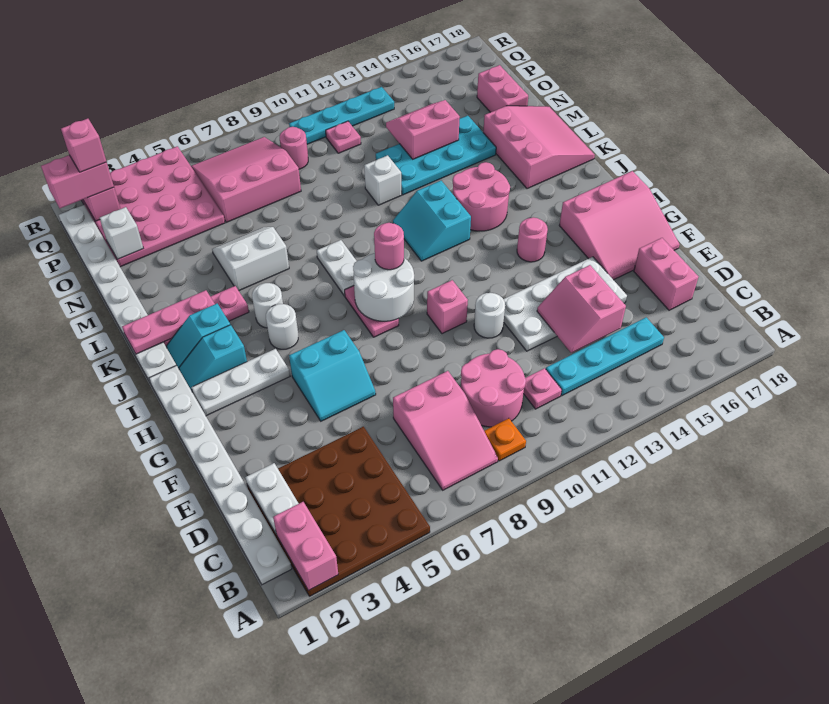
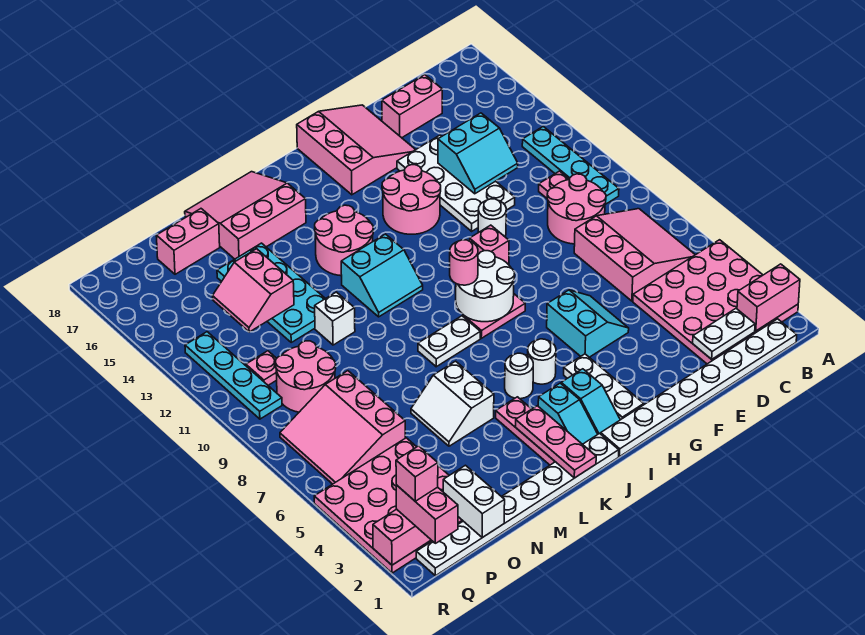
brown 4x4 plate [247,427,430,596] -> pink 4x4 plate [633,240,798,364]
pink 2x3 slope [393,371,498,490] -> pink 3x3 slope [574,209,695,301]
orange 1x1 plate [484,418,526,461] -> none
cyan 1x4 plate [546,317,664,396] -> cyan 1x4 plate moved to [522,127,619,204]
pink 2x2 slope [537,265,626,353] -> cyan 2x2 slope [438,113,518,194]
pink 1x1 round brick [517,217,548,262] -> pink 2x2 round brick [382,165,441,234]
white 1x1 brick [100,207,143,259] -> white 1x2 brick [443,465,505,538]
pink 1x1 round brick [280,127,308,169] -> pink 2x2 round brick [275,341,336,412]

